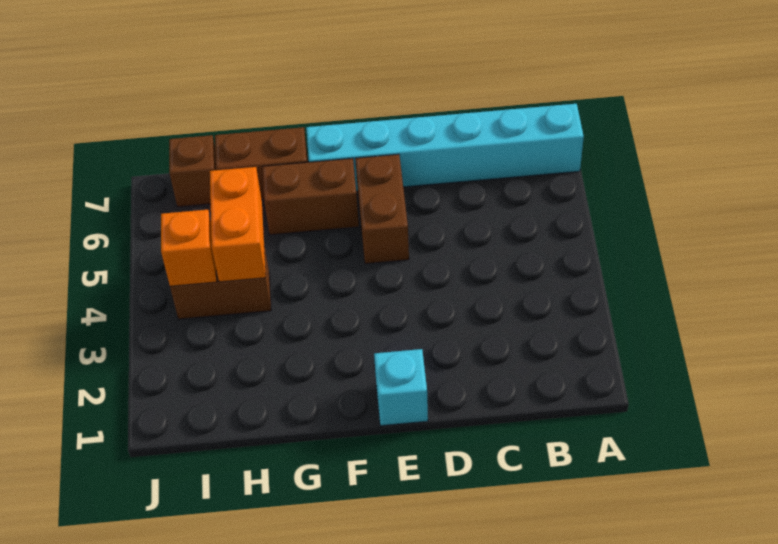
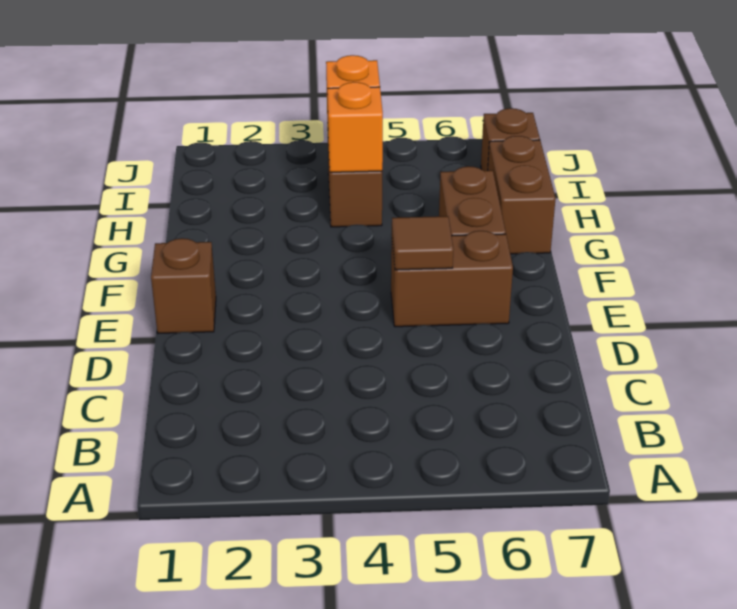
cyan 1x6 brick [306,104,584,191] -> none
cyan 1x1 brick [374,349,428,426] -> brown 1x1 brick [151,238,216,333]
none -> brown 1x1 tile [392,216,454,270]
orange 1x2 brick [210,167,266,282] -> orange 1x1 brick [327,82,383,172]

